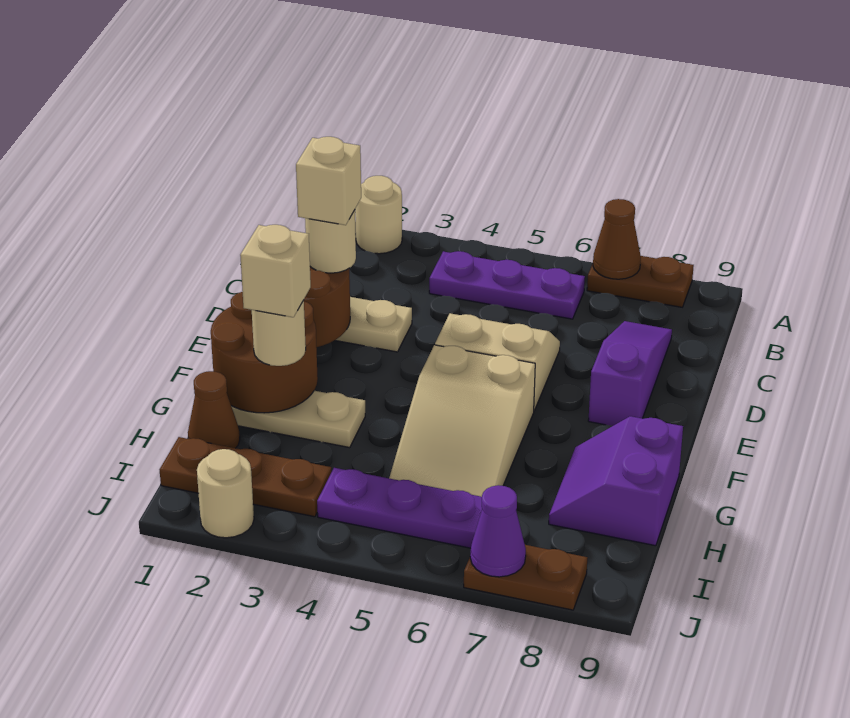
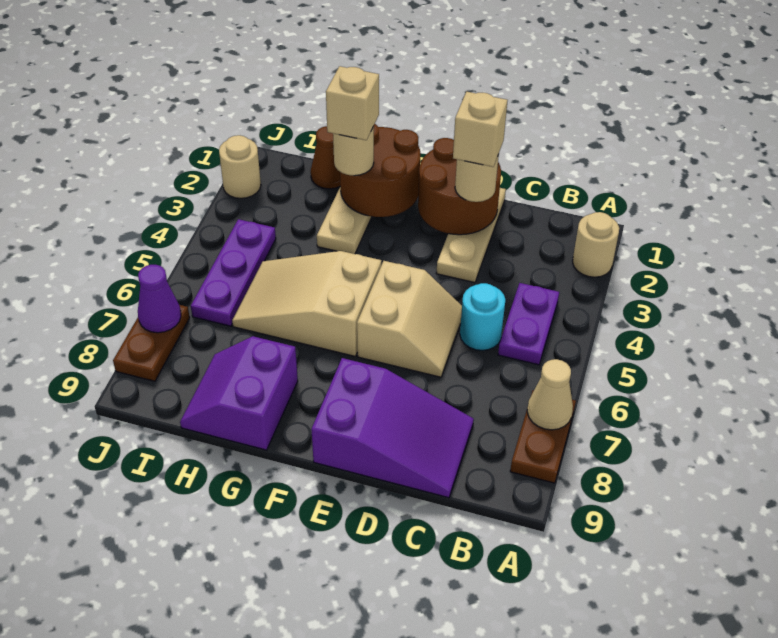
brown 1x1 cone [593,199,641,279] -> tan 1x1 cone [527,359,573,430]
purple 1x3 plate [429,251,585,319] -> purple 1x2 plate [498,283,559,365]
none -> cyan 1x1 round brick [460,283,505,350]
purple 1x3 slope [588,321,672,426] -> purple 2x3 slope [311,358,474,498]
purple 2x2 slope [549,416,683,546] -> purple 2x2 slope turned to [180,336,298,450]
brown 1x3 plate [160,437,332,517] -> none

